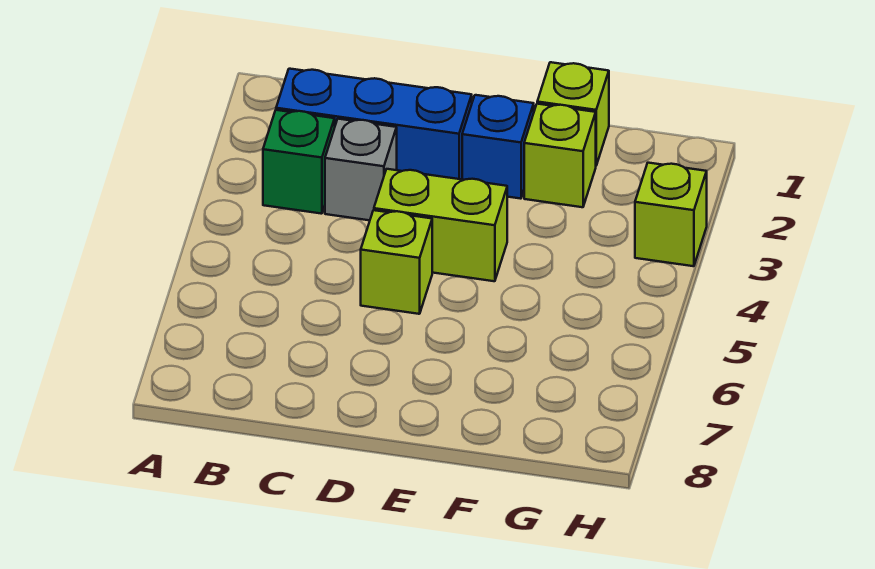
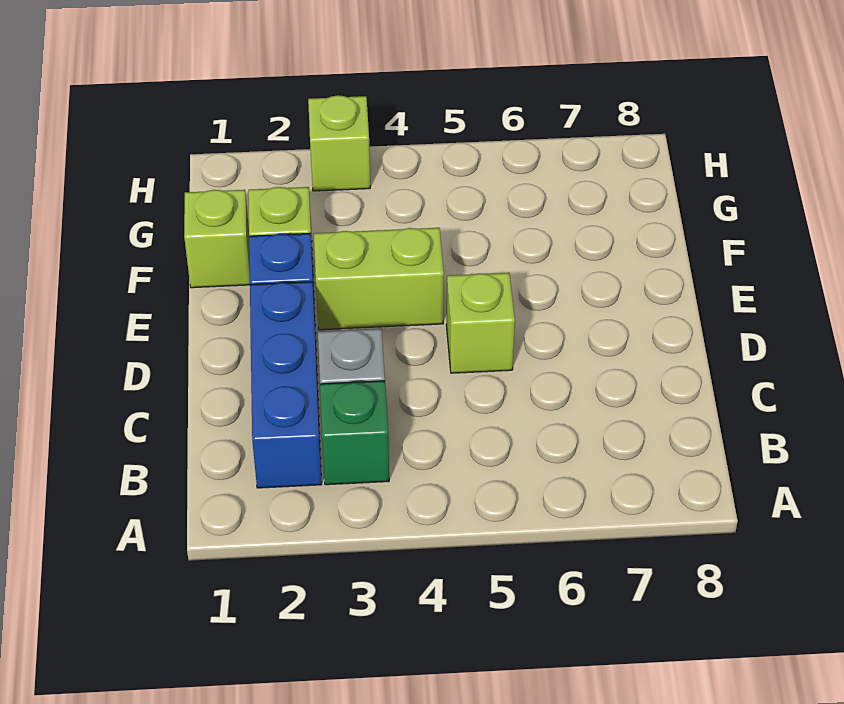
lime 1x2 brick [374,169,507,281] -> lime 1x2 brick turned to [314,228,444,330]

